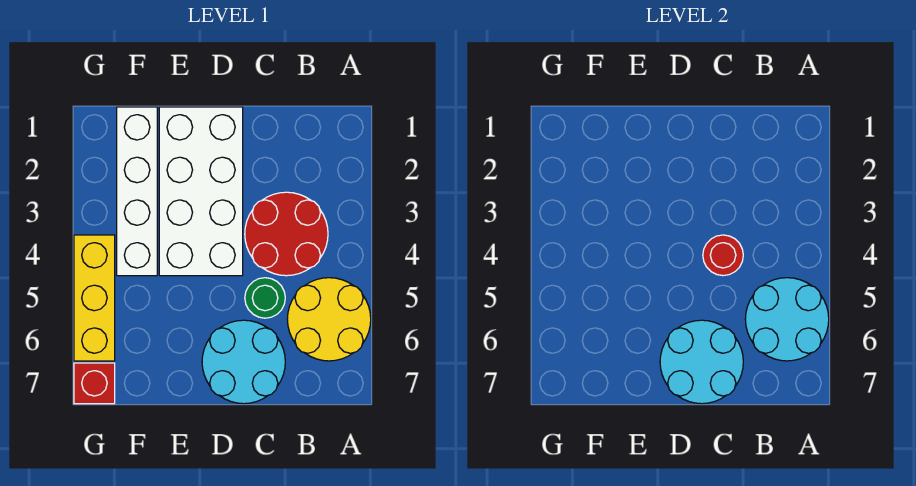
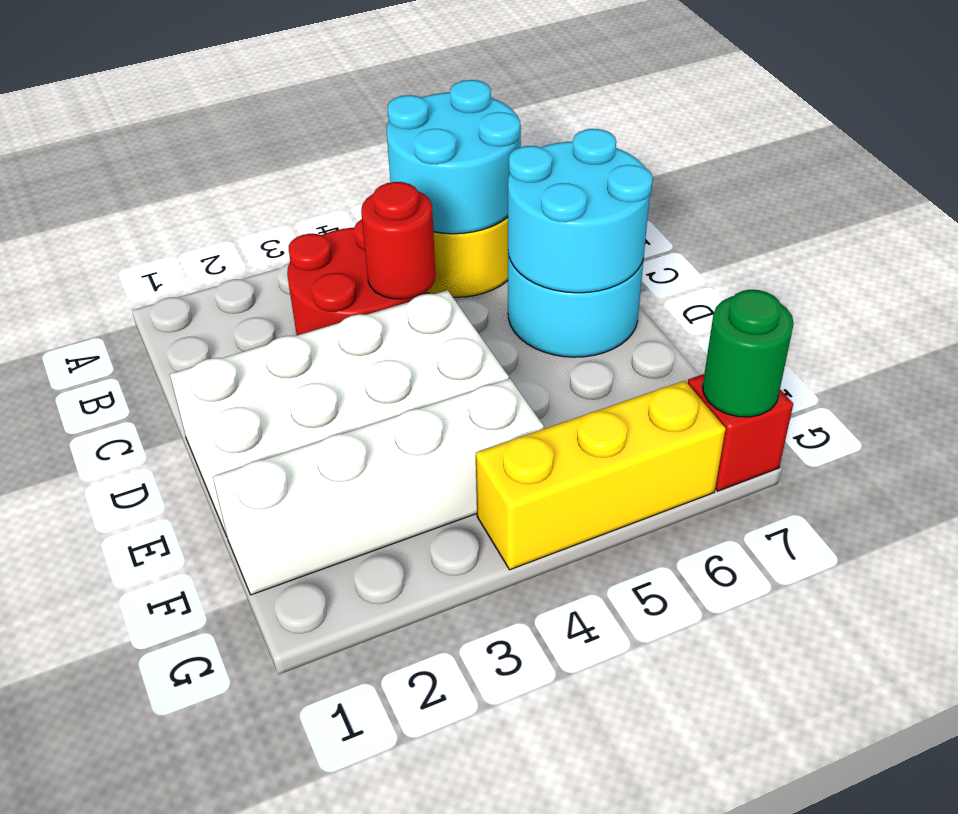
green 1x1 round brick [245,278,285,318] -> green 1x1 round brick moved to [703,290,794,417]

